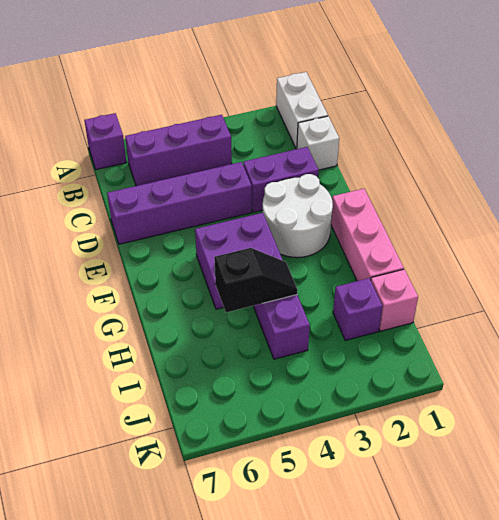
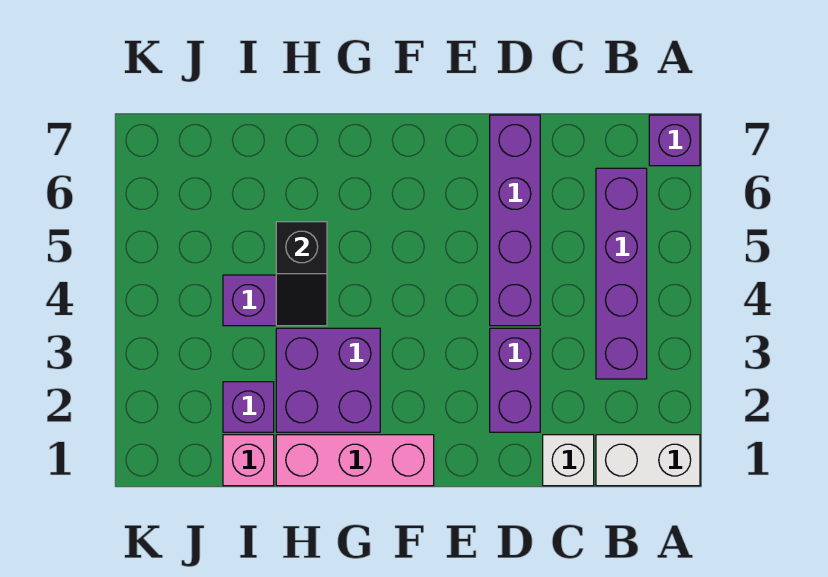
purple 1x3 brick [125,115,232,186] -> purple 1x4 brick [596,168,647,379]
white 2x2 round brick [263,174,333,258] -> none
purple 2x2 brick [195,213,283,309] -> purple 2x2 brick moved to [276,328,380,432]

